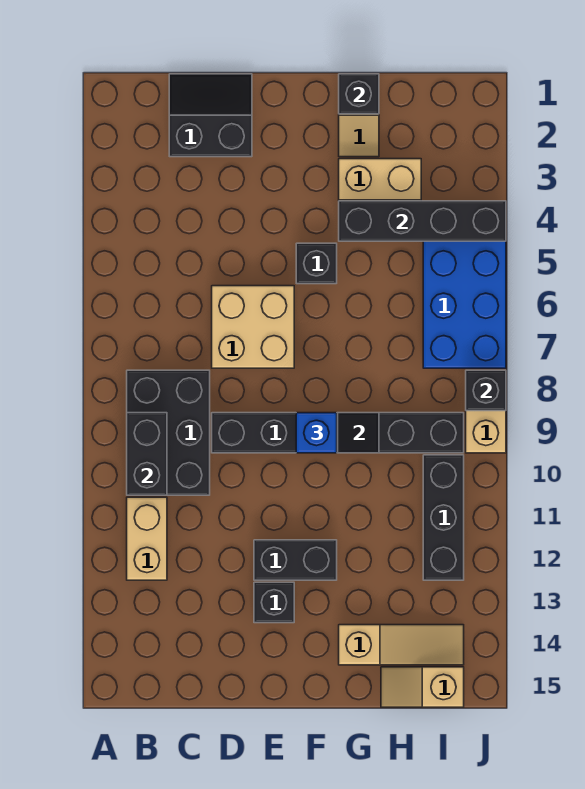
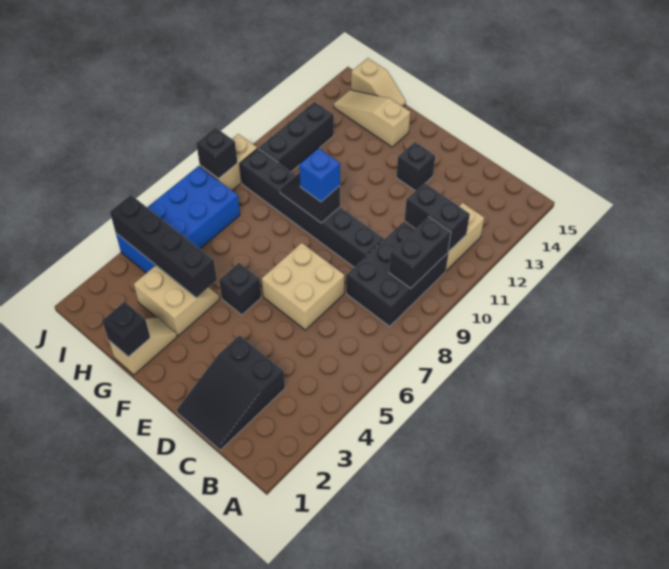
black 2x2 slope [169,74,252,157] -> black 2x3 slope [177,335,285,450]
black 1x2 brick [254,540,337,580] -> black 1x2 brick moved to [405,183,470,252]

